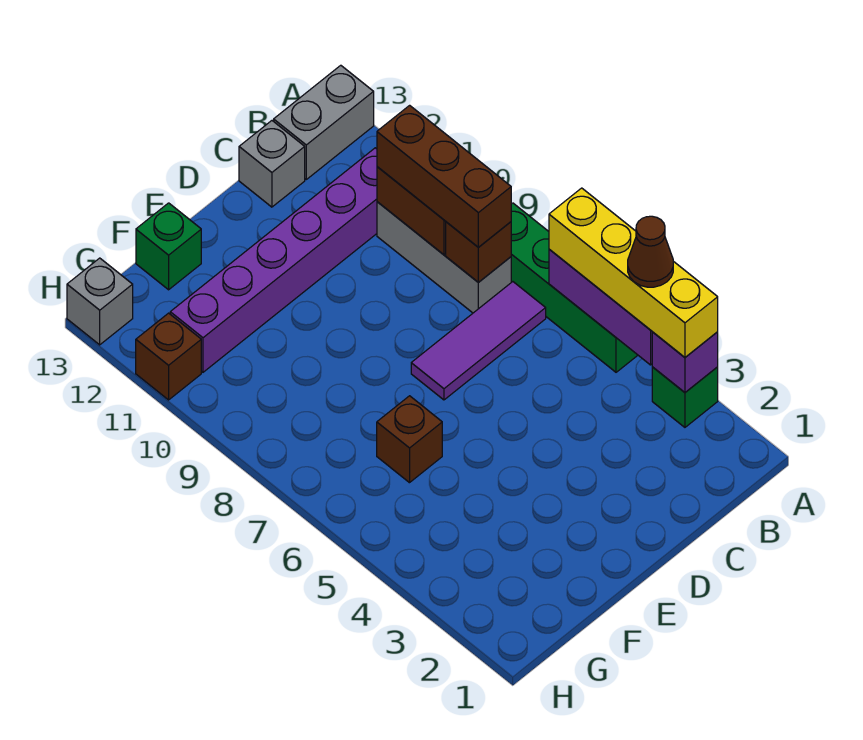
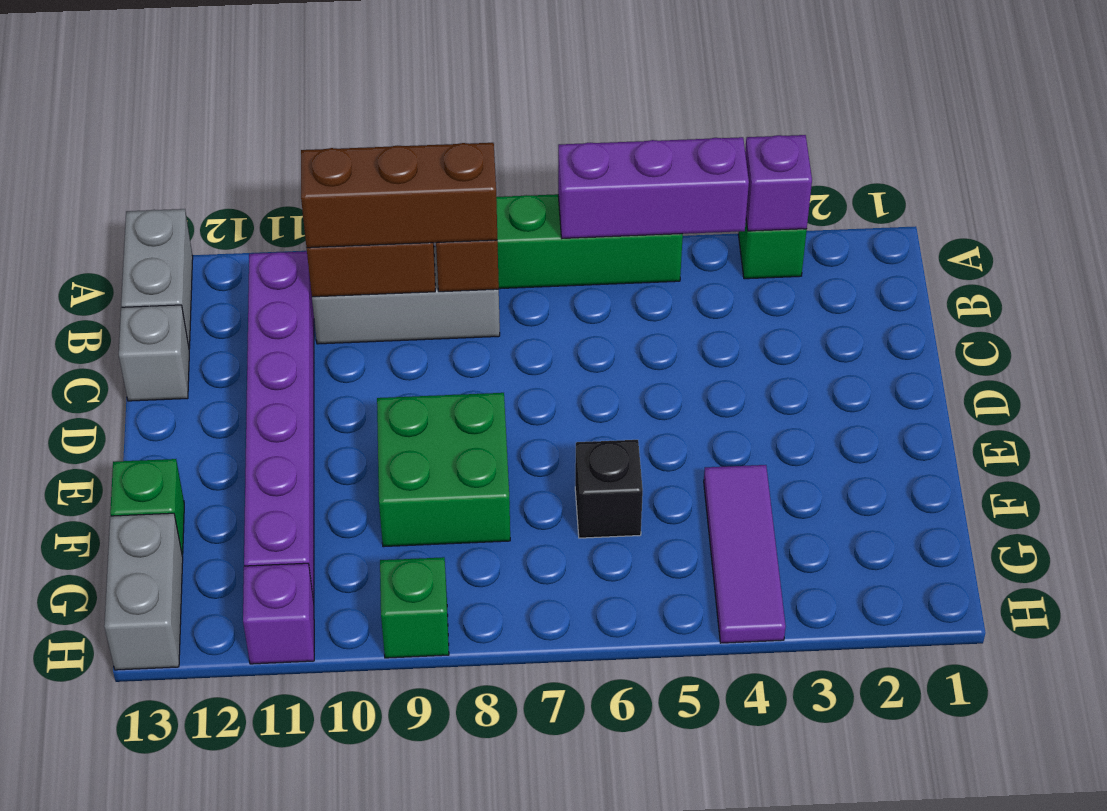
yellow 1x4 brick [549,188,718,357] -> none
brown 1x1 cone [628,216,673,287] -> none
purple 1x3 tile [411,282,546,400] -> purple 1x3 tile moved to [704,465,786,643]
none -> green 2x2 brick [377,393,510,547]
brown 1x1 brick [377,396,442,483] -> black 1x1 brick [575,440,643,538]
none -> green 1x1 brick [380,557,449,658]
brown 1x1 brick [136,313,201,400] -> purple 1x1 brick [243,563,314,664]
grey 1x1 brick [67,258,133,345] -> grey 1x2 brick [104,513,183,670]

